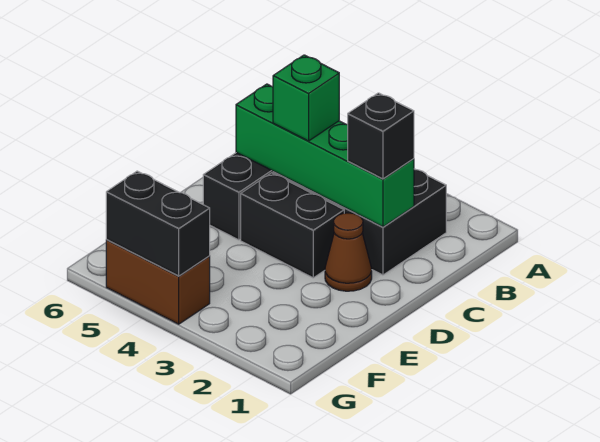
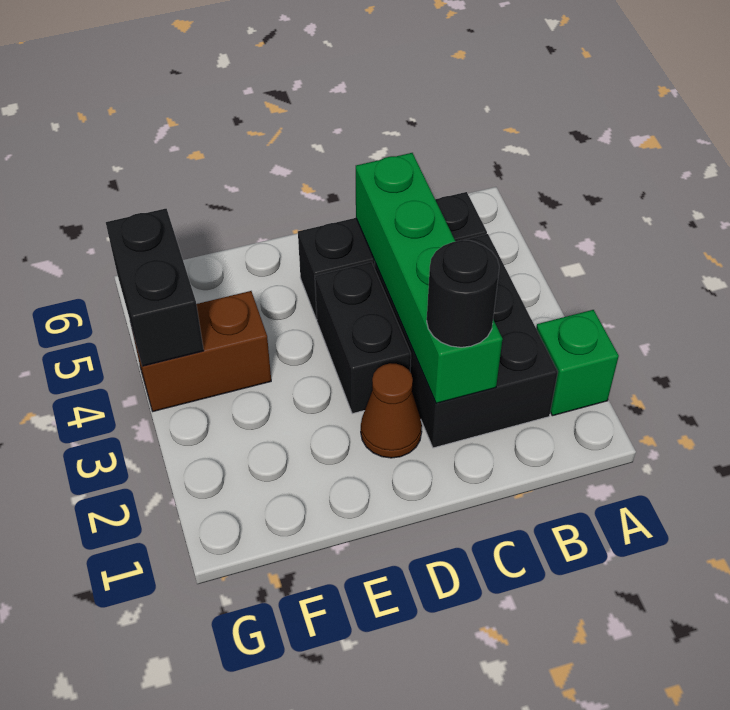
black 1x1 brick [348,93,414,179] -> black 1x1 round brick [427,240,499,347]
green 1x1 brick [273,55,339,141] -> green 1x1 brick moved to [536,310,619,416]
brown 1x2 brick [106,240,210,324] -> brown 1x2 brick turned to [132,291,271,411]

